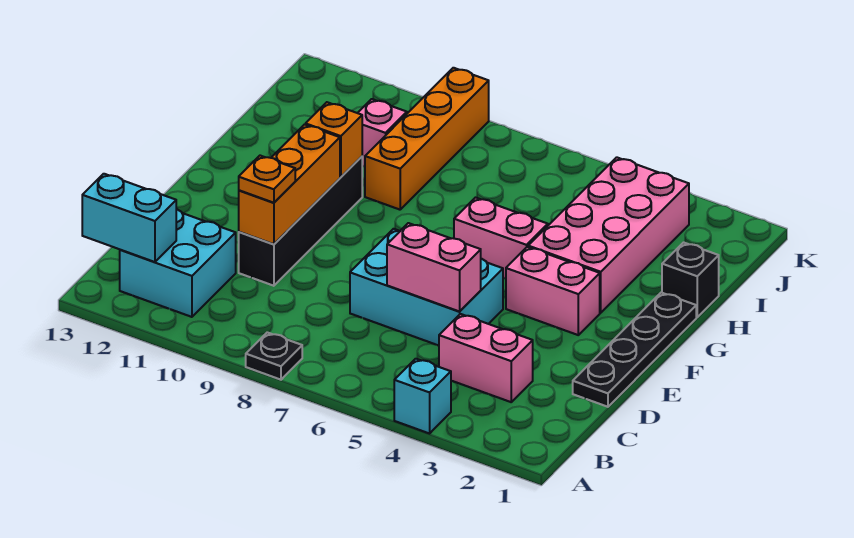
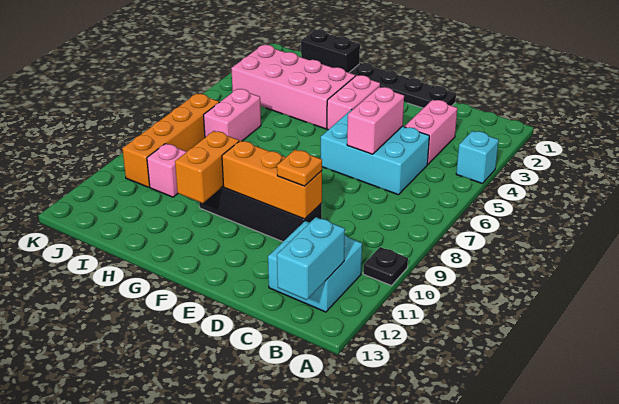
black 1x1 plate [246,332,302,380] -> black 1x1 plate moved to [363,247,408,286]
cyan 2x3 brick [350,229,503,346] -> cyan 2x3 brick turned to [320,109,429,195]
pink 1x2 brick [454,198,548,279] -> pink 1x2 brick moved to [204,89,261,141]
orange 1x1 brick [306,102,362,177] -> orange 1x2 brick [175,131,239,203]
black 1x1 brick [662,242,719,317] -> black 1x2 brick [301,29,360,73]
orange 1x4 brick [365,68,489,210] -> orange 1x4 brick turned to [122,94,219,187]

